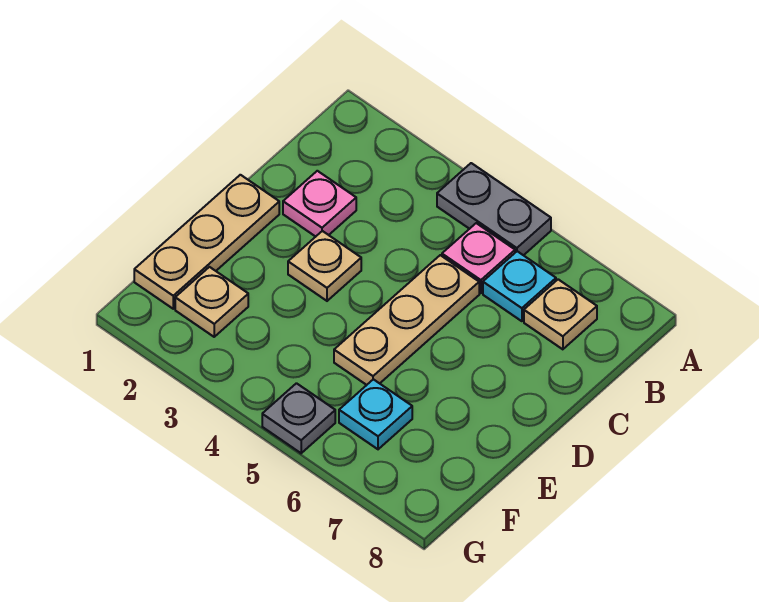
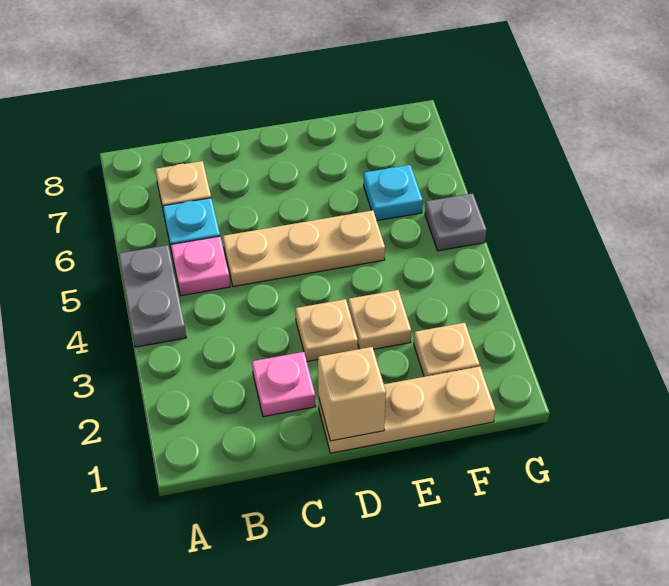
none -> tan 1x1 brick [318,347,386,441]
none -> tan 1x1 plate [348,290,411,349]

